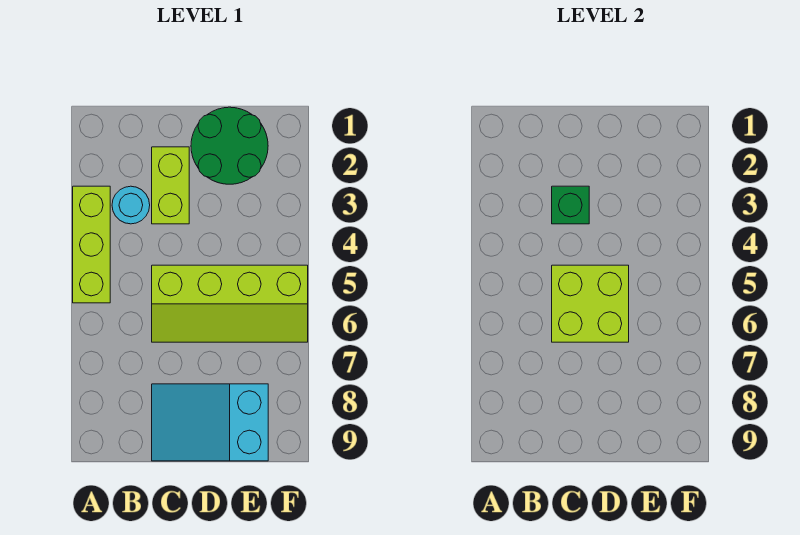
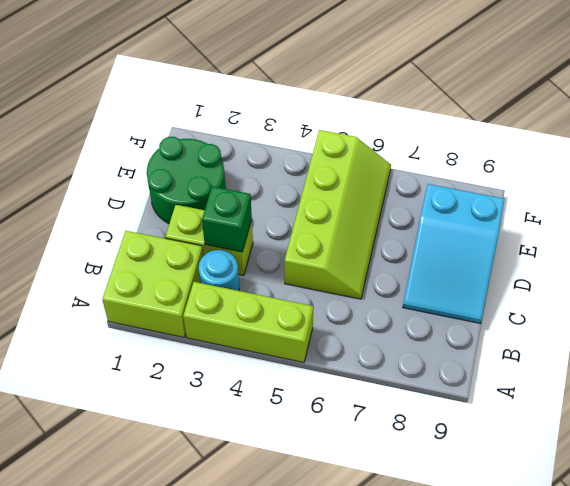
lime 2x2 brick [552,265,629,342] -> lime 2x2 brick moved to [102,231,203,337]

